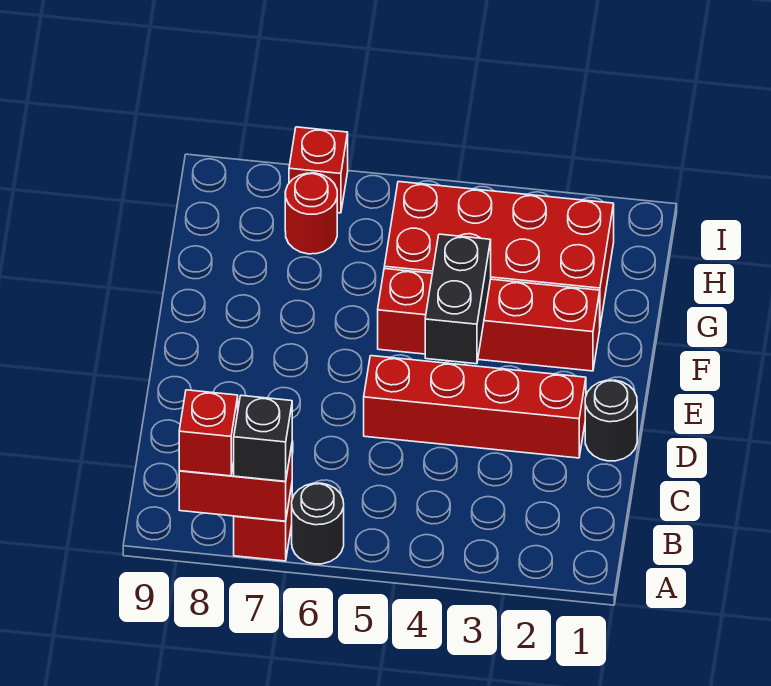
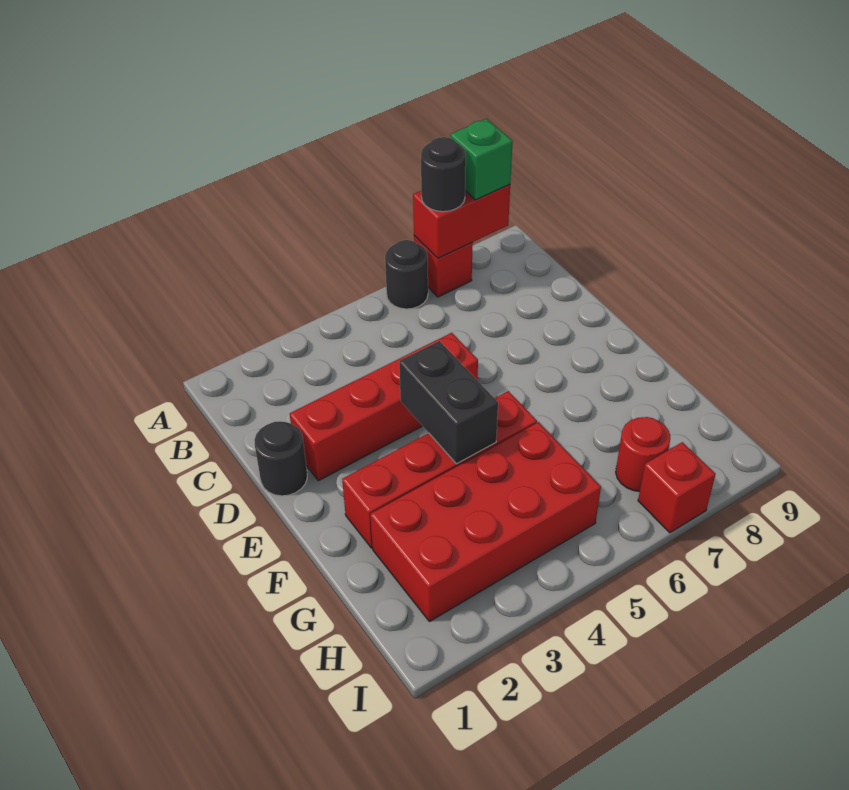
black 1x1 brick [234,395,292,481] -> black 1x1 round brick [421,137,466,212]
red 1x1 brick [179,390,238,476] -> green 1x1 brick [451,119,513,200]

